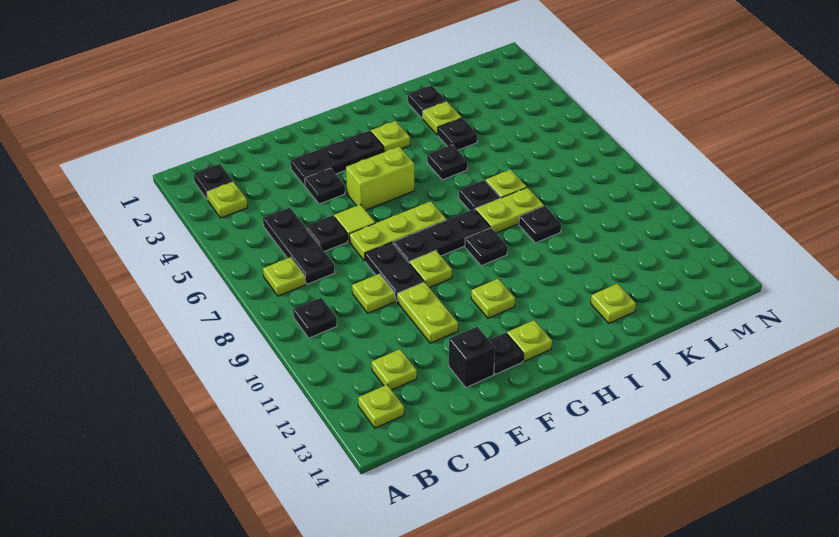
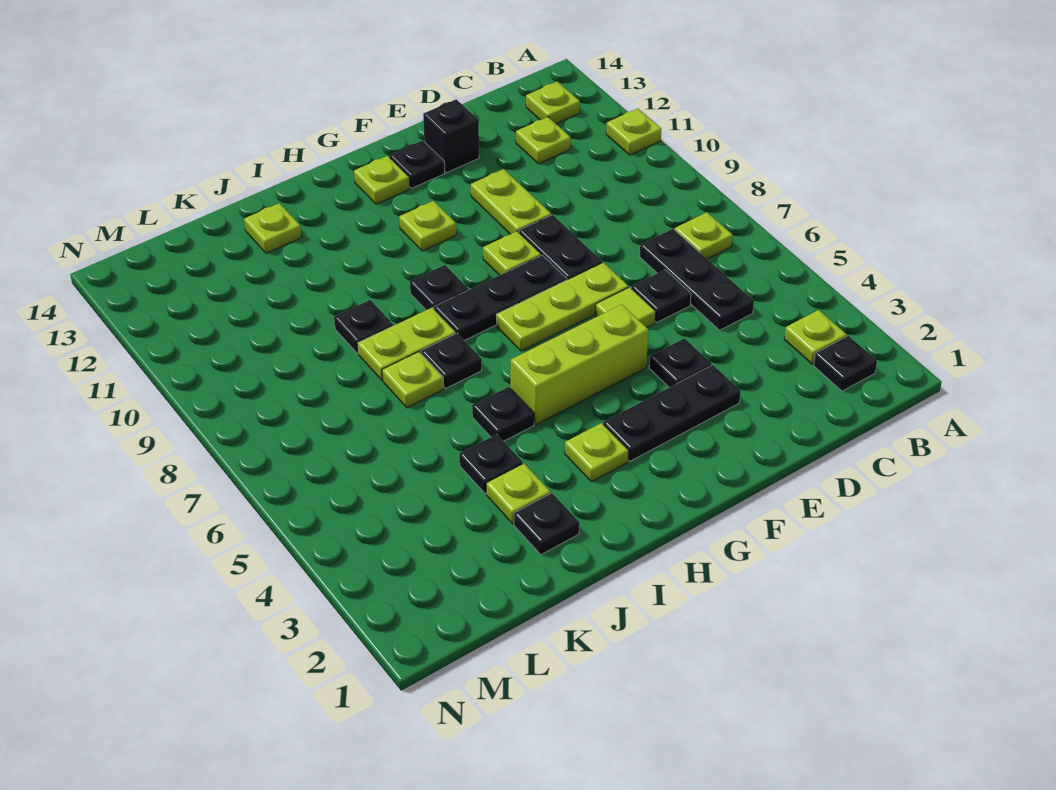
black 1x1 plate [293,298,337,338] -> none
lime 1x1 plate [352,274,395,313] -> lime 1x1 plate moved to [606,108,661,155]
lime 1x2 brick [346,147,414,210] -> lime 1x3 brick [511,304,648,424]

